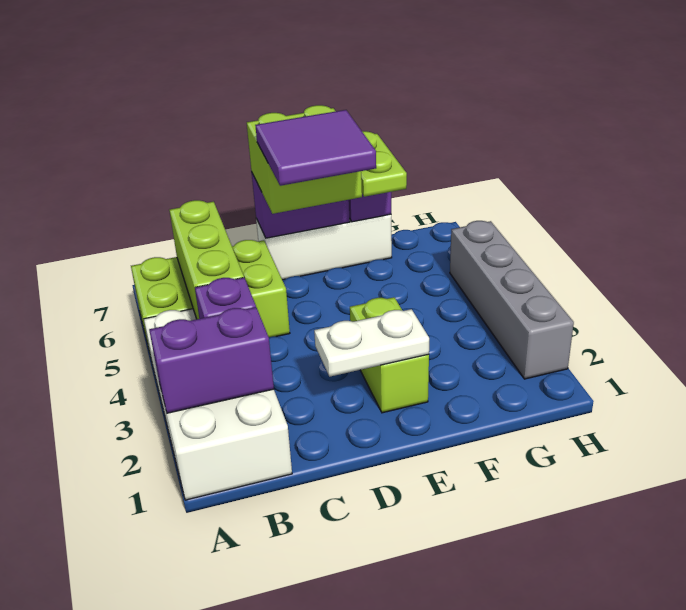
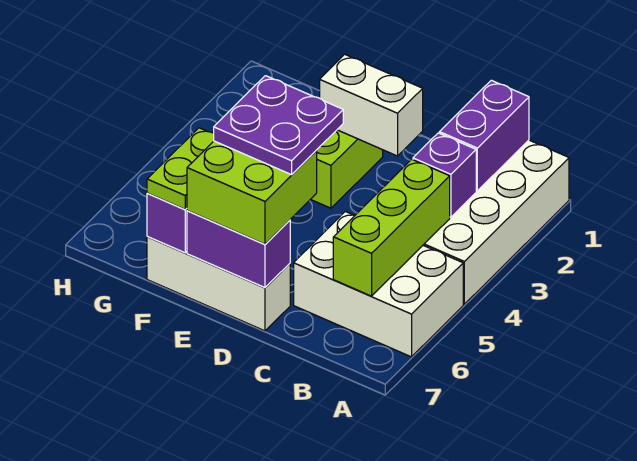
purple 1x2 brick [149,307,274,413] -> purple 1x2 brick turned to [439,80,529,191]
lime 2x3 brick [131,240,290,356] -> white 2x3 brick [294,212,463,357]
white 1x2 plate [314,309,429,377] -> white 1x2 brick [320,54,423,156]
purple 2x2 tile [255,110,376,186] -> purple 2x2 plate [214,76,343,175]
grey 1x4 brick [450,221,574,379] -> none

